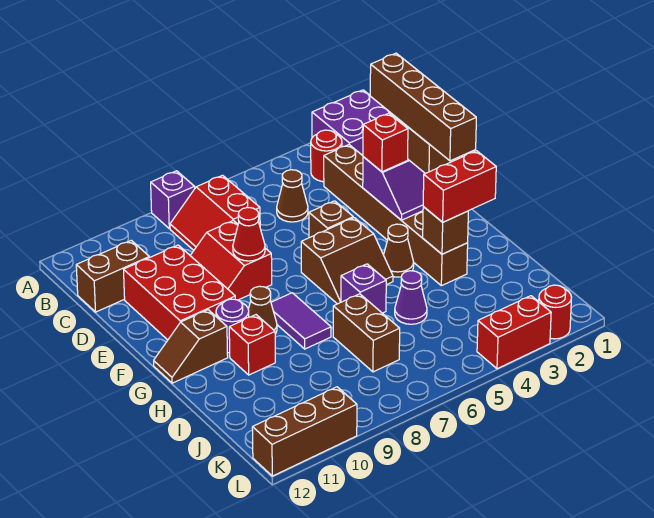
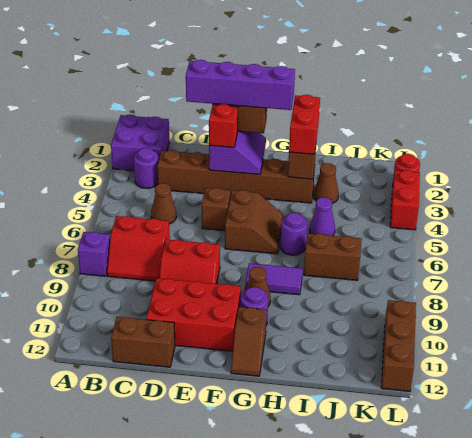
red 1x1 round brick [311,130,342,182] -> purple 1x1 round brick [134,148,159,188]
brown 1x2 brick [76,240,149,312] -> brown 1x2 brick turned to [111,317,175,367]
brown 1x4 brick [370,53,476,161] -> purple 1x4 brick [186,60,295,110]
red 1x1 cone [233,207,265,261] -> none
brown 1x1 cone [384,224,414,277] -> brown 1x1 cone moved to [314,163,339,203]
purple 1x1 brick [341,264,386,313] -> purple 1x1 round brick [280,213,307,255]
red 1x1 brick [229,315,275,375] -> none

